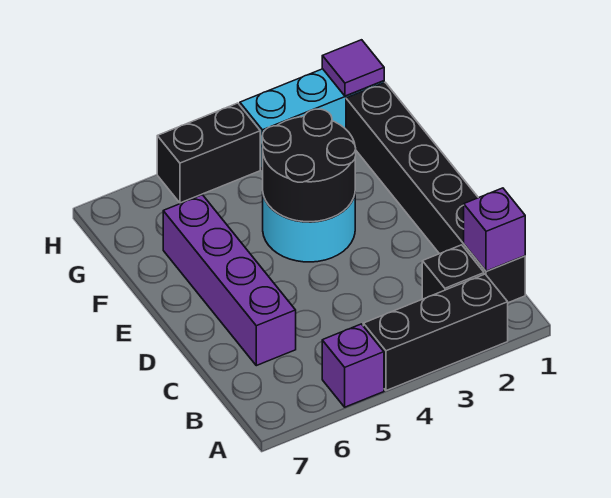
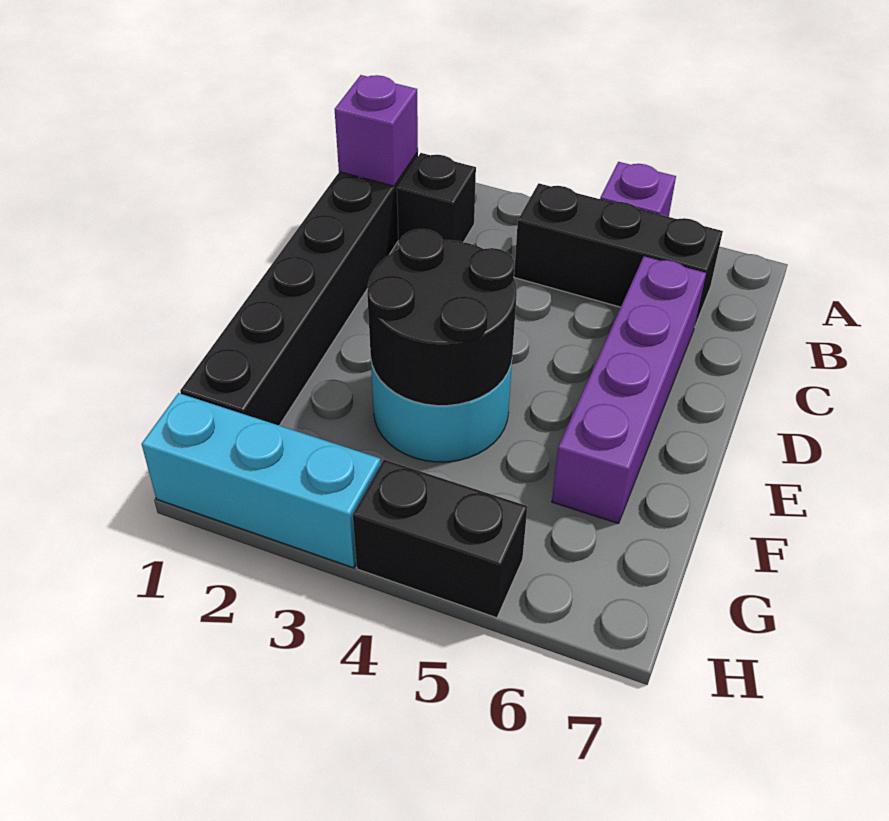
black 1x3 brick [363,274,508,391] -> black 1x3 brick moved to [514,183,723,325]
purple 1x1 tile [322,40,384,96] -> none

